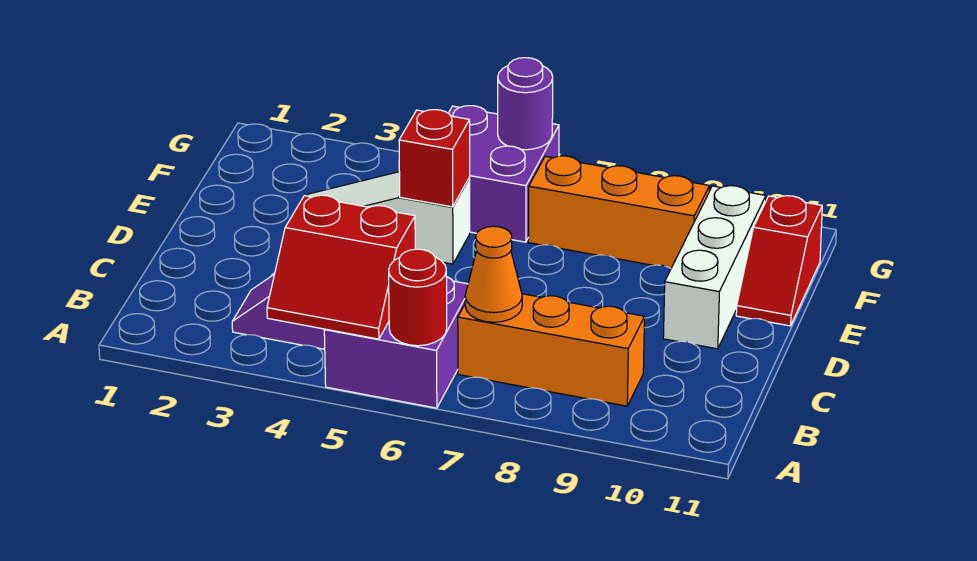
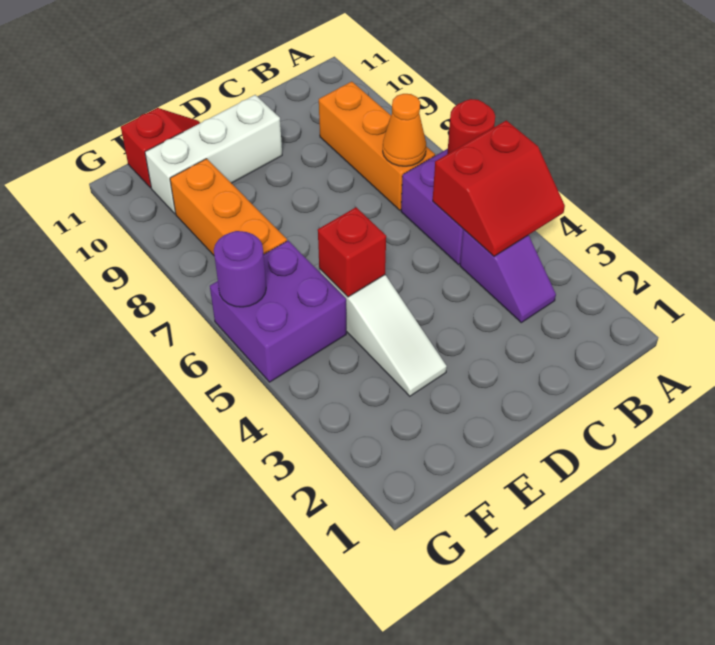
red 2x2 slope [267,195,415,339] -> red 2x2 slope turned to [433,120,565,256]

